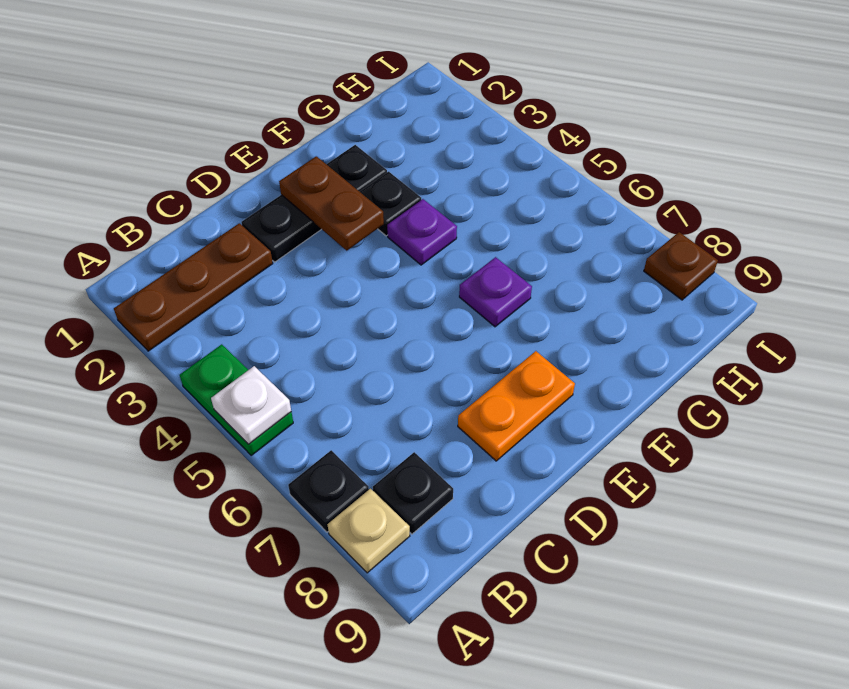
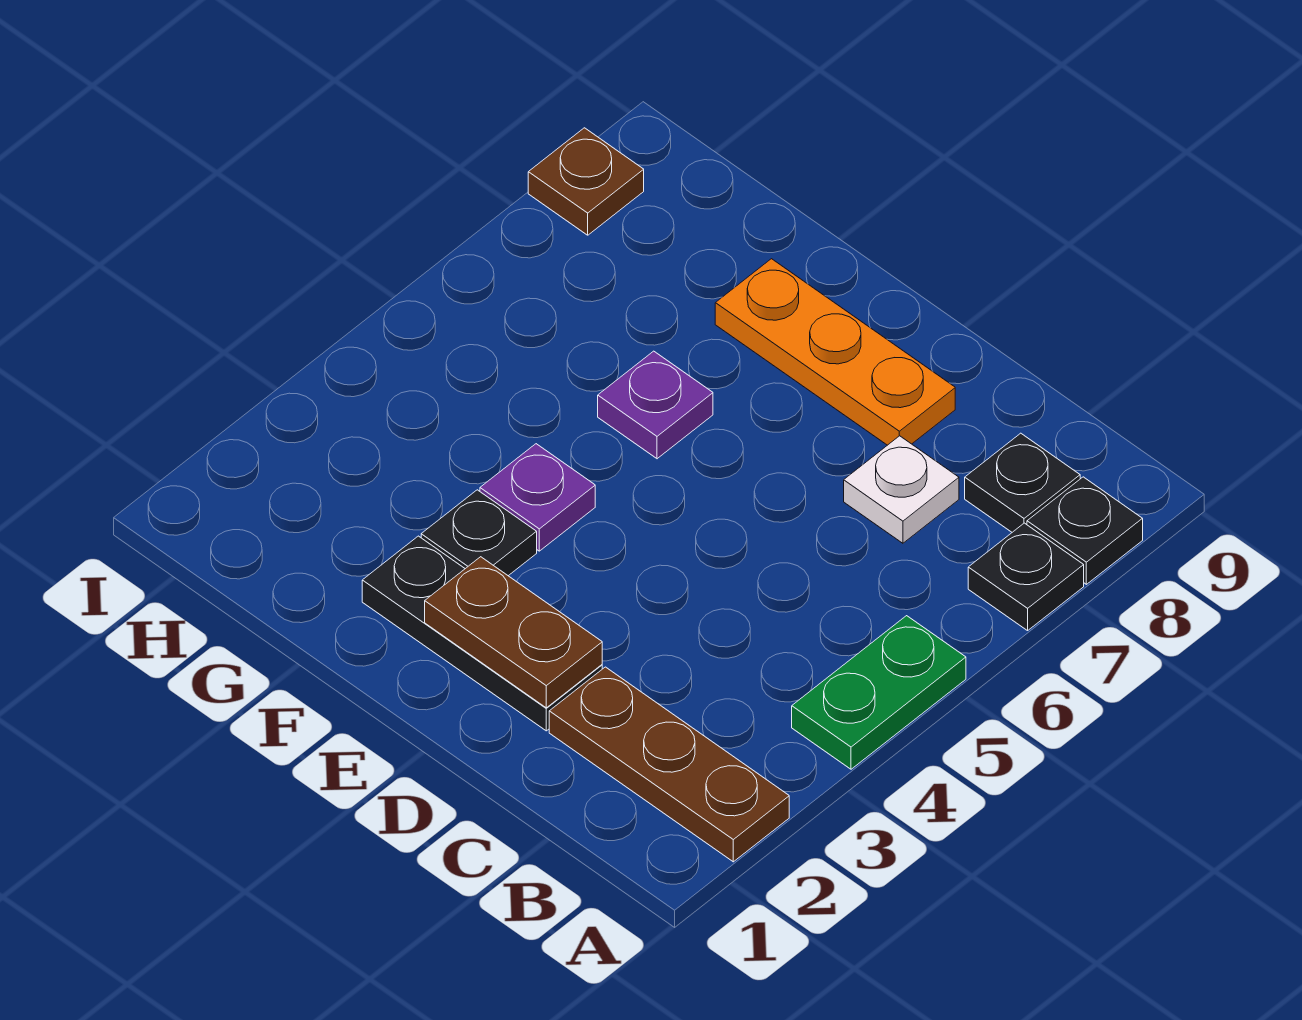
white 1x1 plate [211,366,291,444] -> white 1x1 plate moved to [844,436,959,543]
tan 1x1 plate [327,489,410,573] -> black 1x1 plate [1027,477,1143,584]
orange 1x2 plate [458,351,575,461] -> orange 1x3 plate [715,259,955,445]
brown 1x2 plate [279,156,384,251] -> brown 1x2 plate turned to [425,557,602,708]

